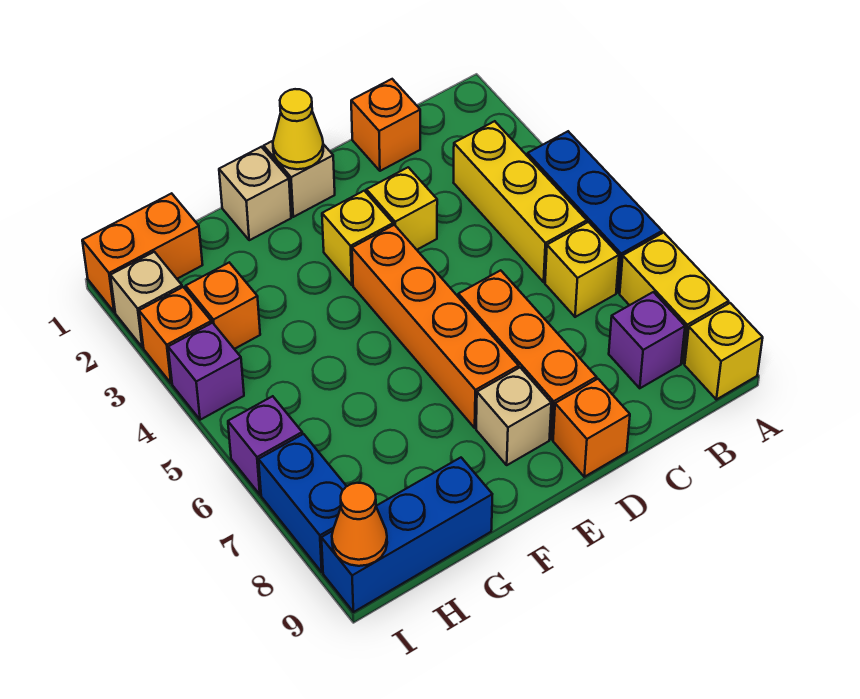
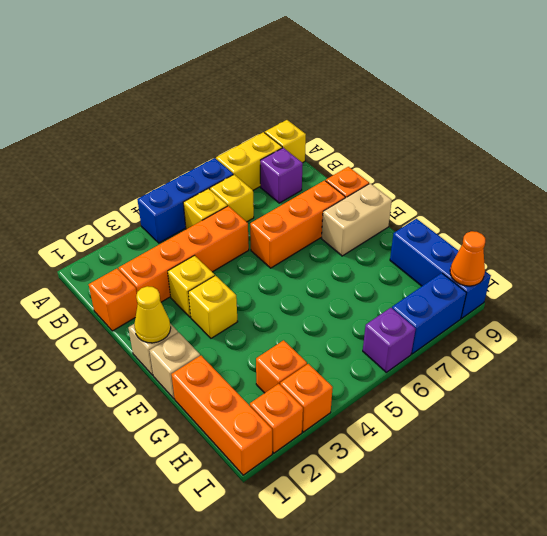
yellow 1x3 brick [454,121,587,282] -> yellow 1x1 brick [183,188,227,229]
orange 1x4 brick [352,225,519,428] -> orange 1x4 brick moved to [119,206,249,302]
tan 1x1 brick [476,368,551,465] -> tan 1x2 brick [322,183,392,256]
orange 1x2 brick [82,193,203,312] -> orange 1x3 brick [171,356,272,475]
tan 1x1 brick [110,252,182,347] -> orange 1x1 brick [250,384,303,453]
purple 1x1 brick [168,323,244,420] -> none

